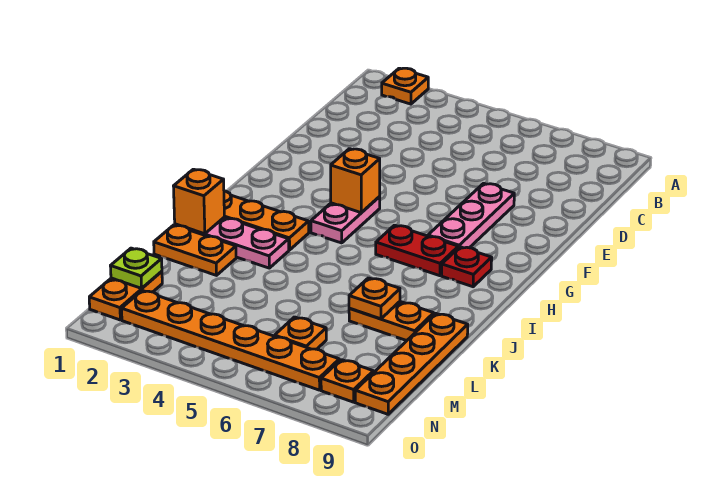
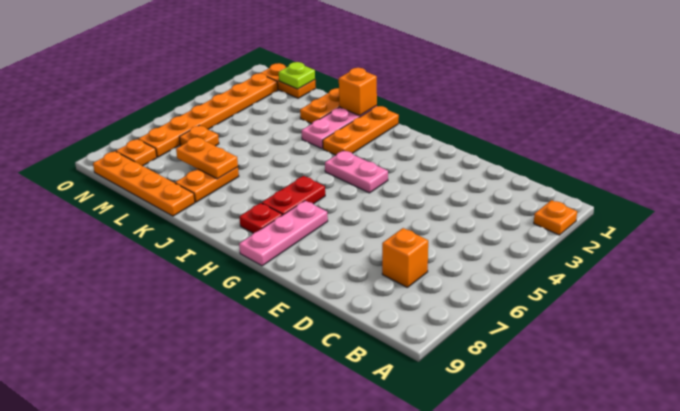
pink 1x3 plate [428,183,514,248] -> pink 1x3 plate turned to [239,201,328,266]
orange 1x1 brick [331,149,380,213] -> orange 1x1 brick moved to [382,228,428,287]
orange 1x1 plate [349,278,400,319] -> orange 1x2 plate [176,137,238,179]

